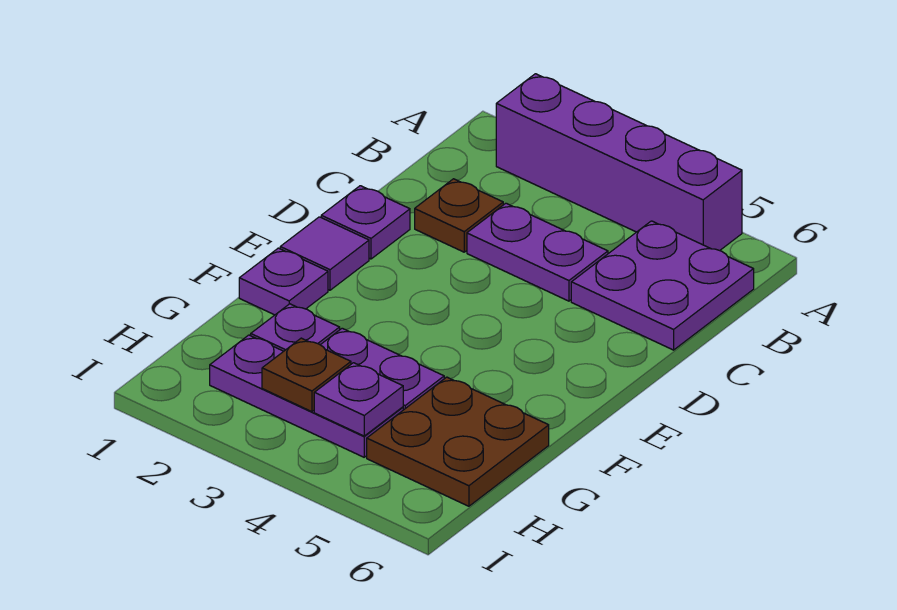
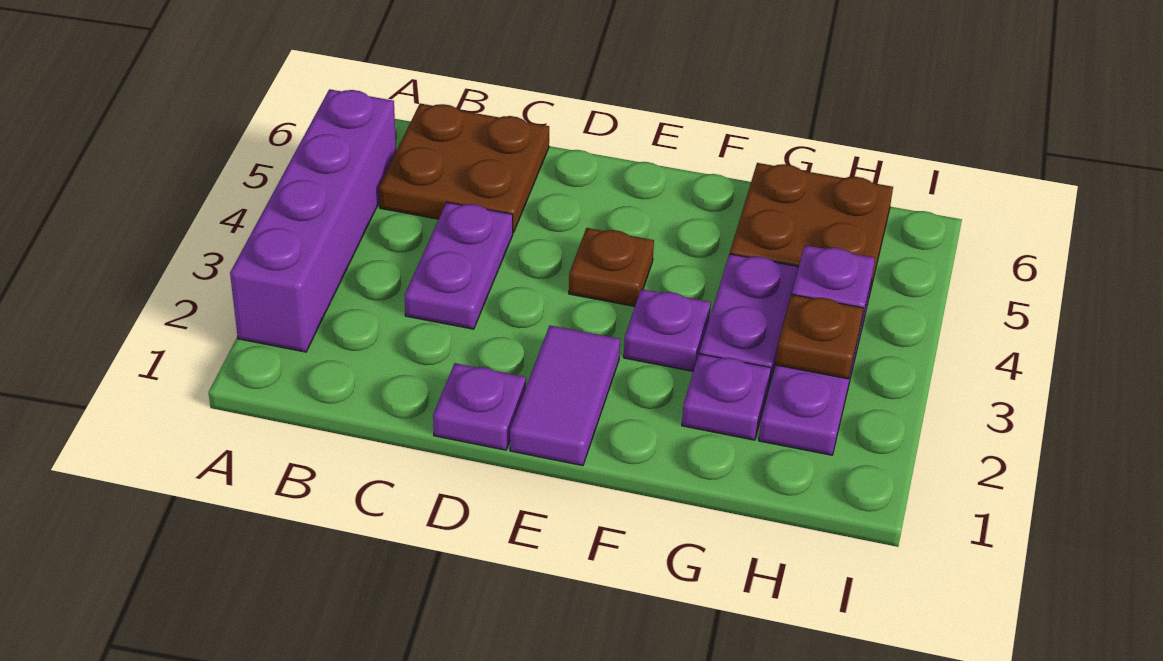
purple 2x2 plate [571,221,754,350] -> brown 2x2 plate [379,104,549,233]
brown 1x1 plate [415,179,503,252] -> brown 1x1 plate moved to [569,228,654,306]
purple 1x1 tile [280,217,369,290] -> purple 1x2 tile [510,325,620,466]
purple 1x1 plate [239,248,328,315] -> purple 1x1 plate moved to [624,289,711,371]

